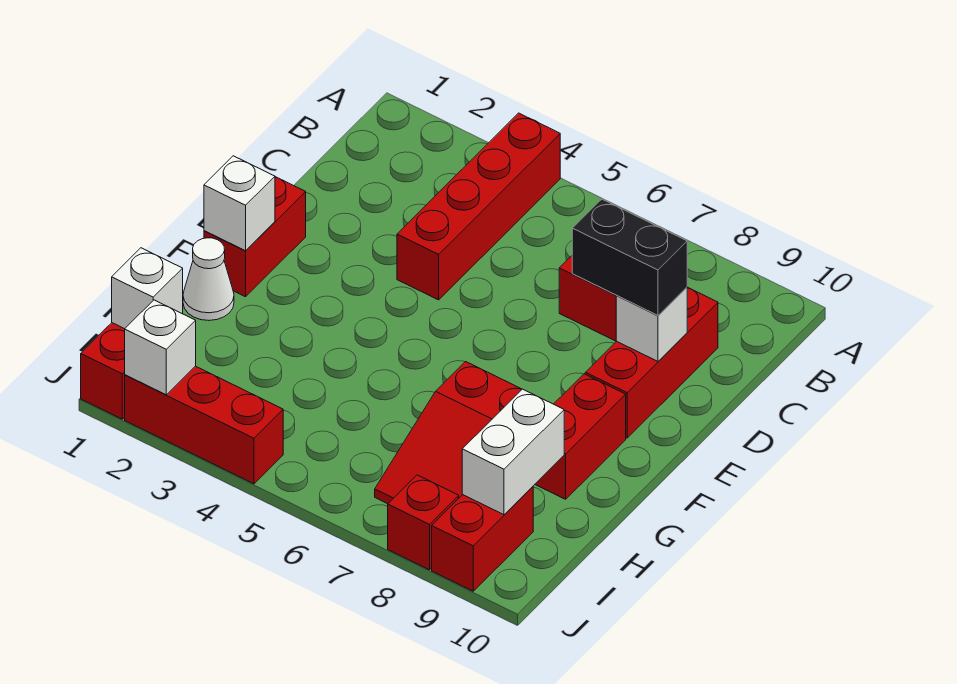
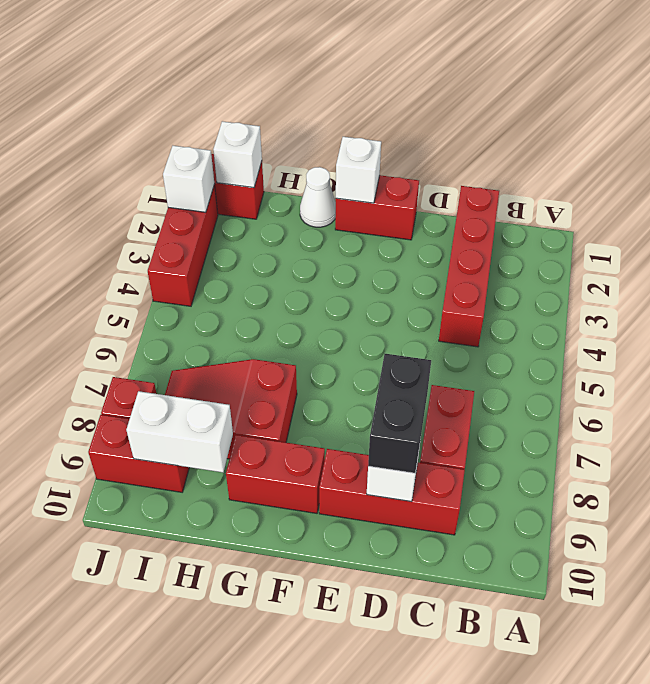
red 1x4 brick [397,113,560,300] -> red 1x4 brick turned to [439,186,499,347]

